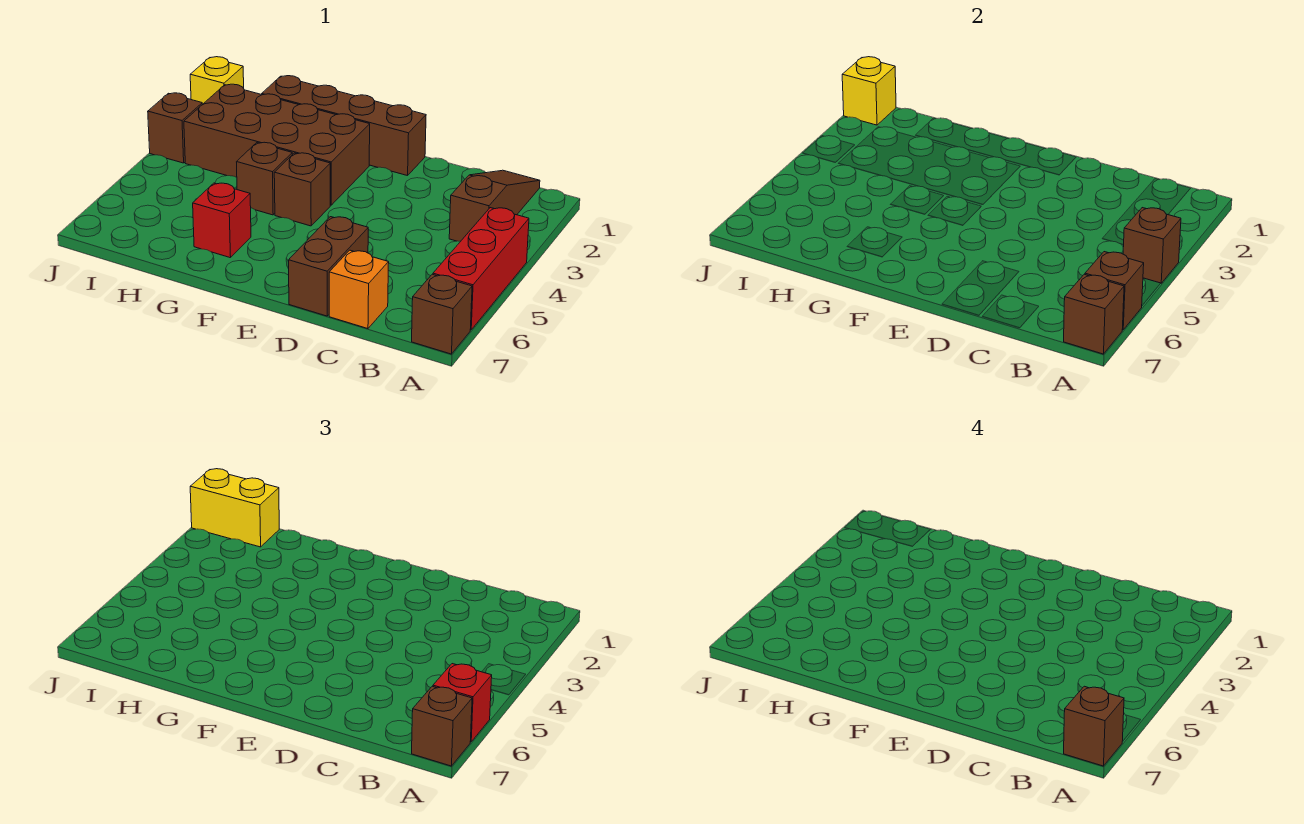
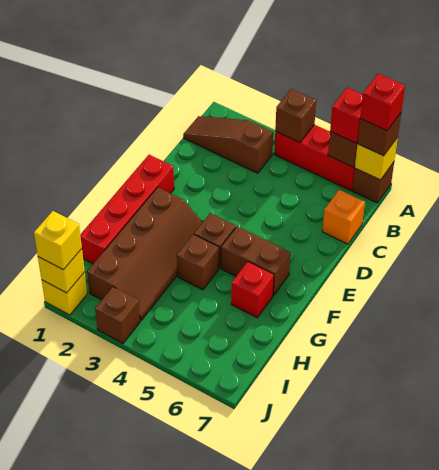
brown 1x1 brick [1064,274,1124,354] -> yellow 1x1 brick [355,137,398,180]
brown 1x1 brick [1064,686,1124,766] -> red 1x1 brick [360,74,405,131]
brown 1x2 brick [289,217,368,316] -> brown 1x2 brick moved to [221,226,290,295]
brown 1x4 brick [262,76,426,176] -> red 1x4 brick [80,155,174,264]
brown 2x4 brick [184,84,370,205] -> brown 2x4 slope [87,187,202,320]
yellow 1x2 brick [190,469,279,547] -> yellow 1x1 brick [34,211,82,270]

